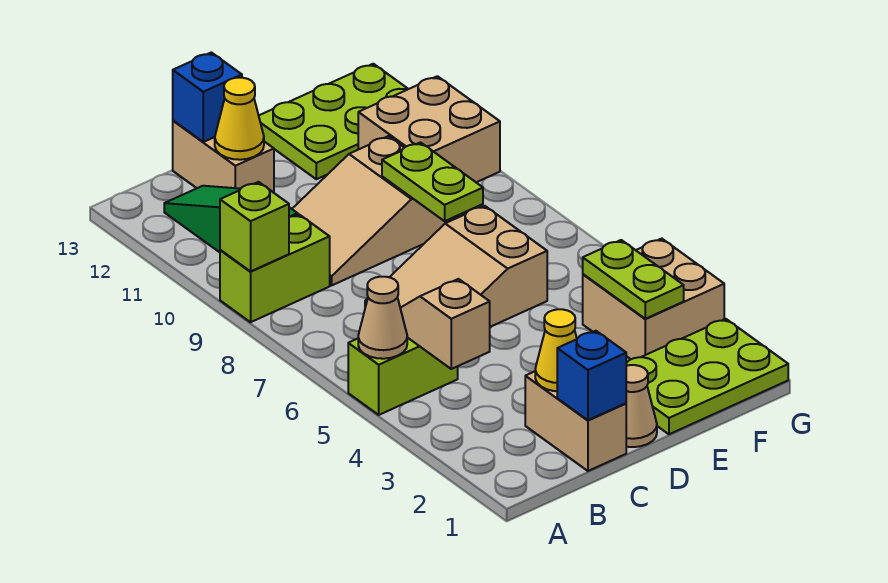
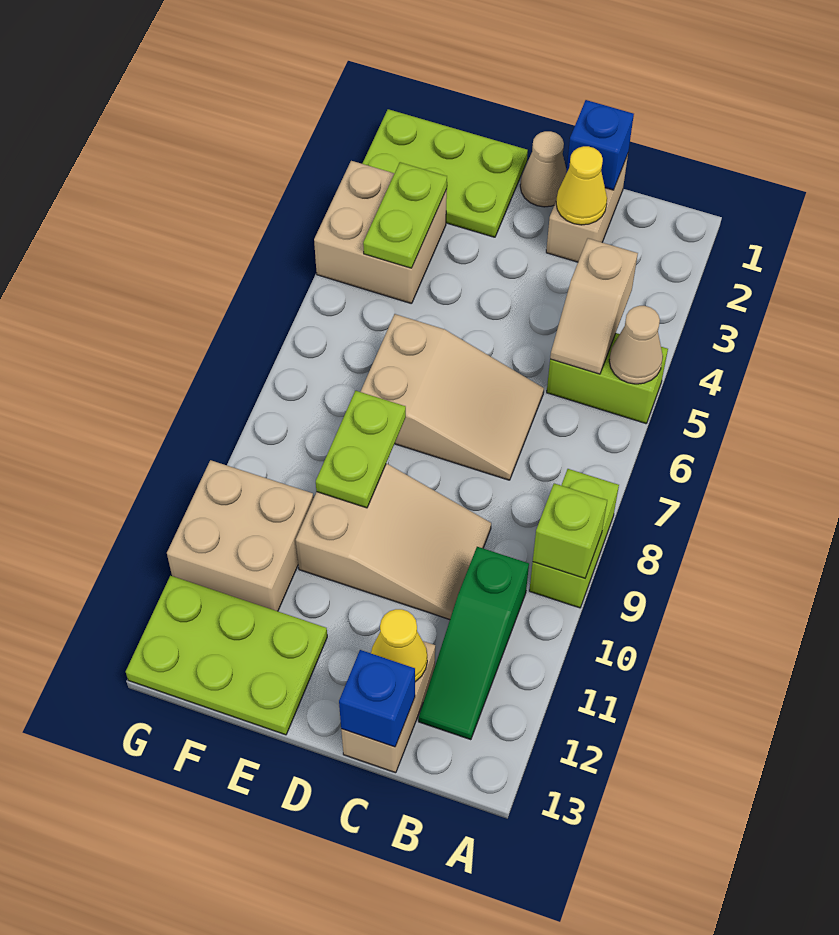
lime 1x2 brick [220,215,330,322] -> lime 1x2 brick turned to [529,469,619,608]

